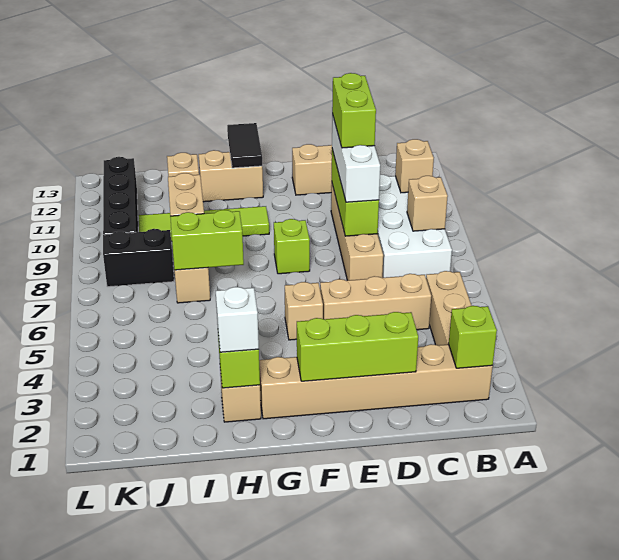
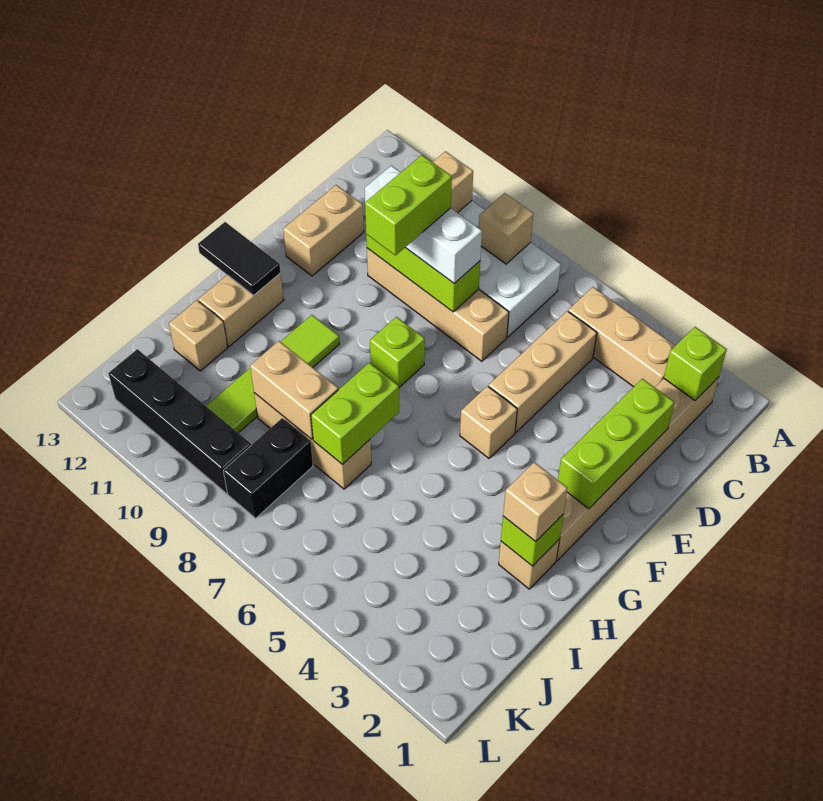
lime 1x2 brick [332,73,376,148] -> lime 1x2 brick turned to [365,155,452,255]
white 1x1 brick [216,287,259,352] -> tan 1x1 brick [503,462,568,542]

